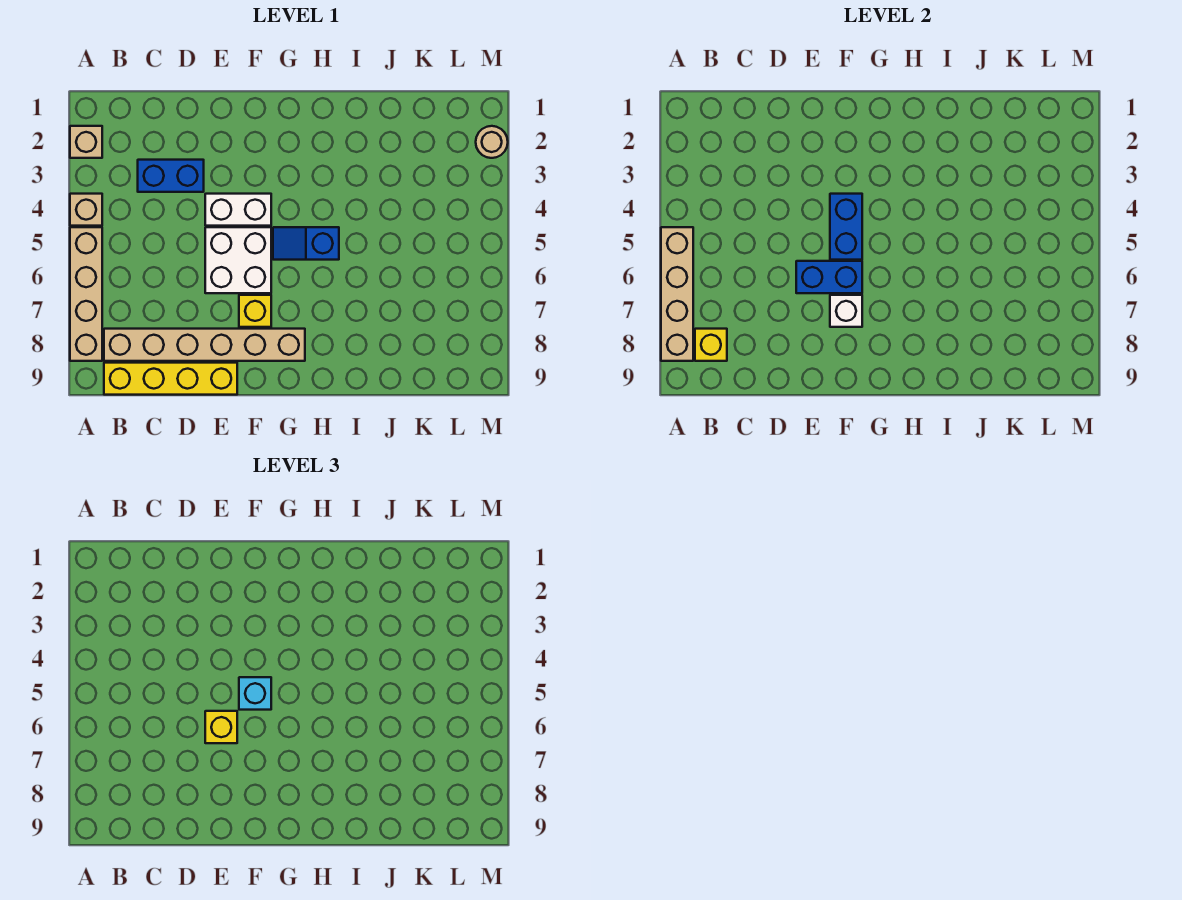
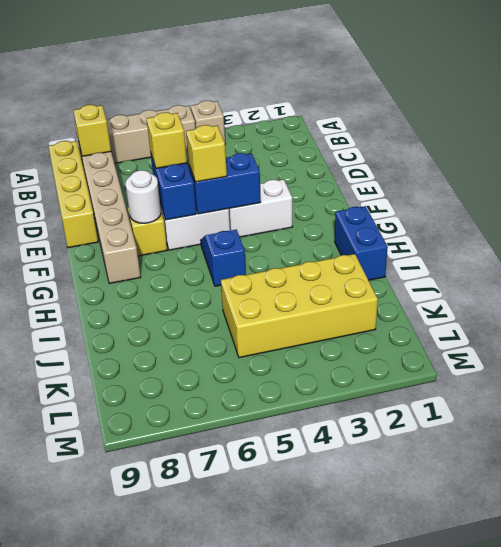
tan 1x1 brick [70,126,102,158] -> none
tan 1x4 brick [661,227,693,361] -> none
blue 1x2 brick [138,160,204,192] -> blue 1x2 brick moved to [335,206,388,280]
white 1x2 brick [205,194,271,226] -> white 1x2 brick turned to [229,179,293,237]
cyan 1x1 brick [239,677,271,710] -> yellow 1x1 brick [186,125,227,182]
white 1x1 brick [830,295,862,327] -> white 1x1 round brick [126,170,161,223]
none -> yellow 2x4 brick [221,254,378,358]
tan 1x1 round brick [476,126,508,158] -> none

